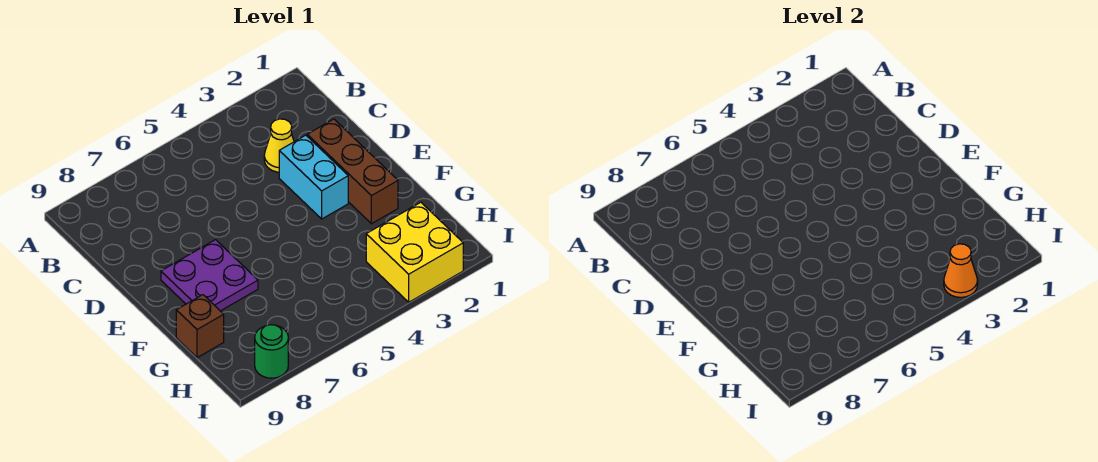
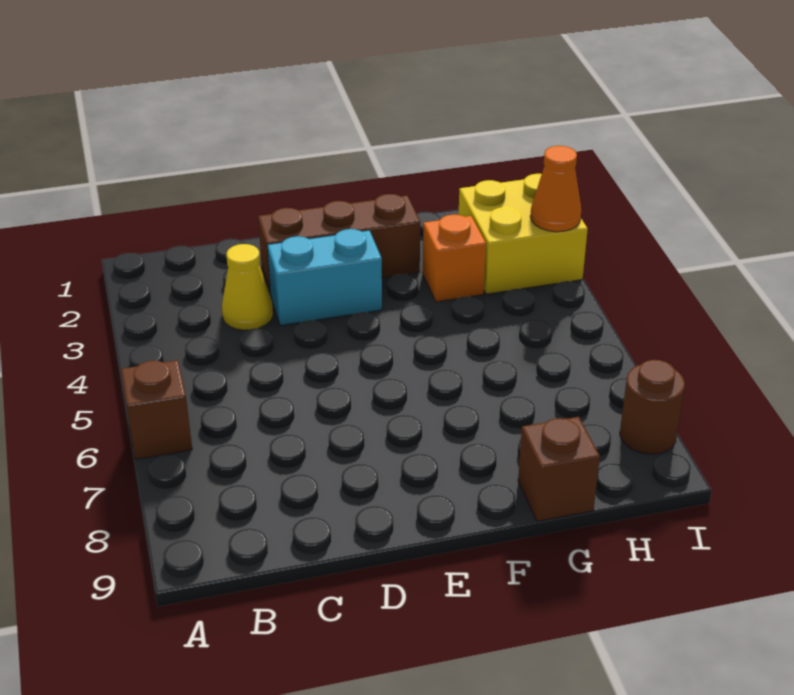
none -> brown 1x1 brick [121,360,192,459]
purple 2x2 plate [161,240,258,311] -> none
none -> orange 1x1 brick [423,214,486,302]
green 1x1 round brick [255,325,288,378] -> brown 1x1 round brick [620,360,685,454]

